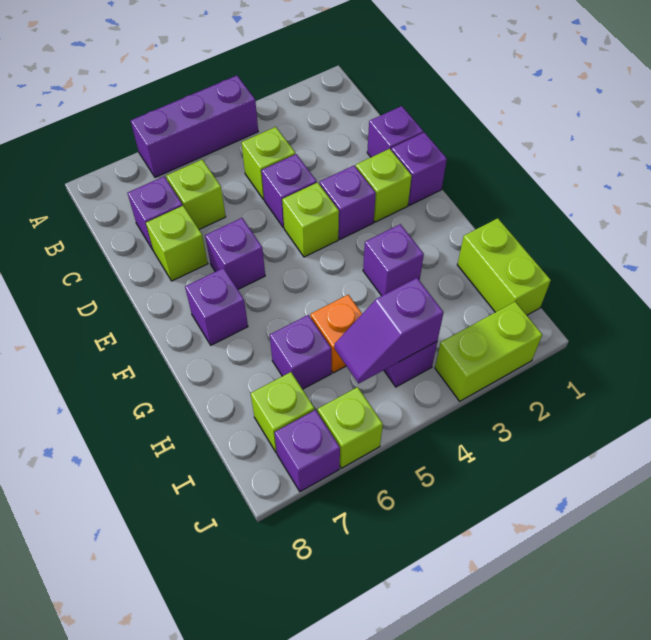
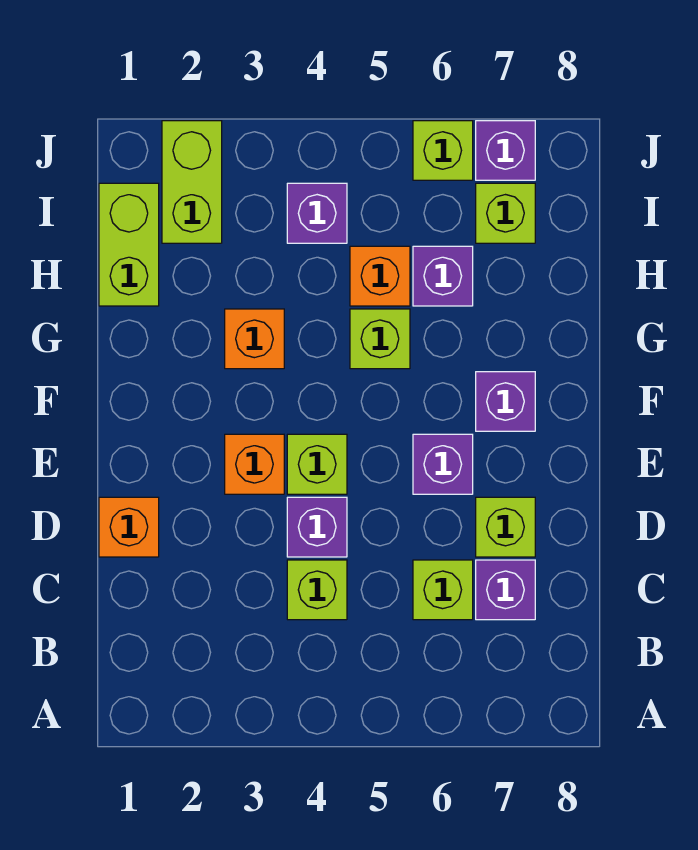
purple 1x3 brick [131,76,258,177] -> none
purple 1x1 brick [367,106,423,157] -> orange 1x1 brick [99,497,159,557]
purple 1x1 brick [391,132,447,205] -> none
lime 1x1 brick [356,149,412,222] -> lime 1x1 brick moved to [350,309,410,369]
purple 1x1 brick [320,166,376,239] -> orange 1x1 brick [225,434,284,494]
purple 1x1 brick [363,224,424,296] -> orange 1x1 brick [225,309,284,369]
purple 1x2 slope [335,278,444,383] -> none
lime 1x2 brick [435,302,542,401] -> lime 1x2 brick turned to [162,121,222,243]

